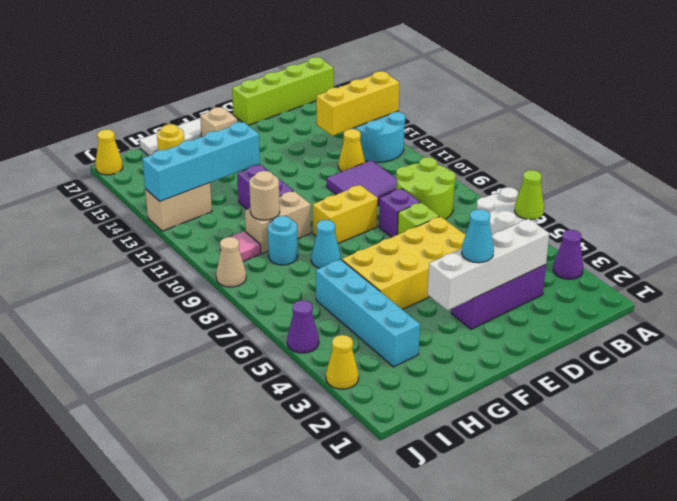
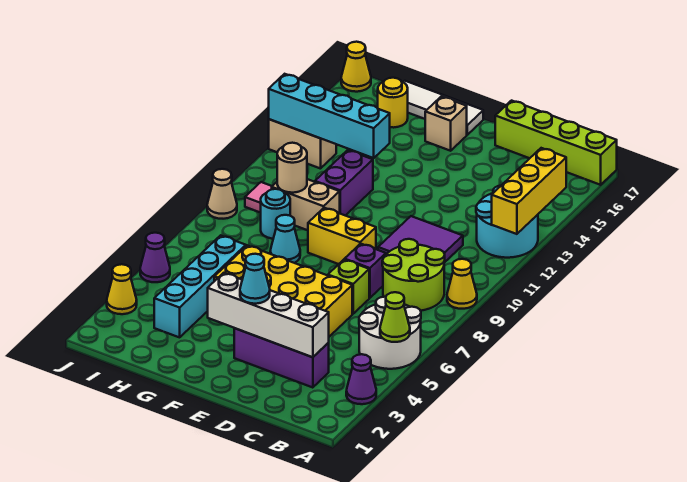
yellow 1x3 brick [316,71,399,136] -> yellow 1x3 brick turned to [492,148,566,234]
yellow 1x1 cone [338,129,365,172] -> yellow 1x1 cone moved to [447,259,477,309]

